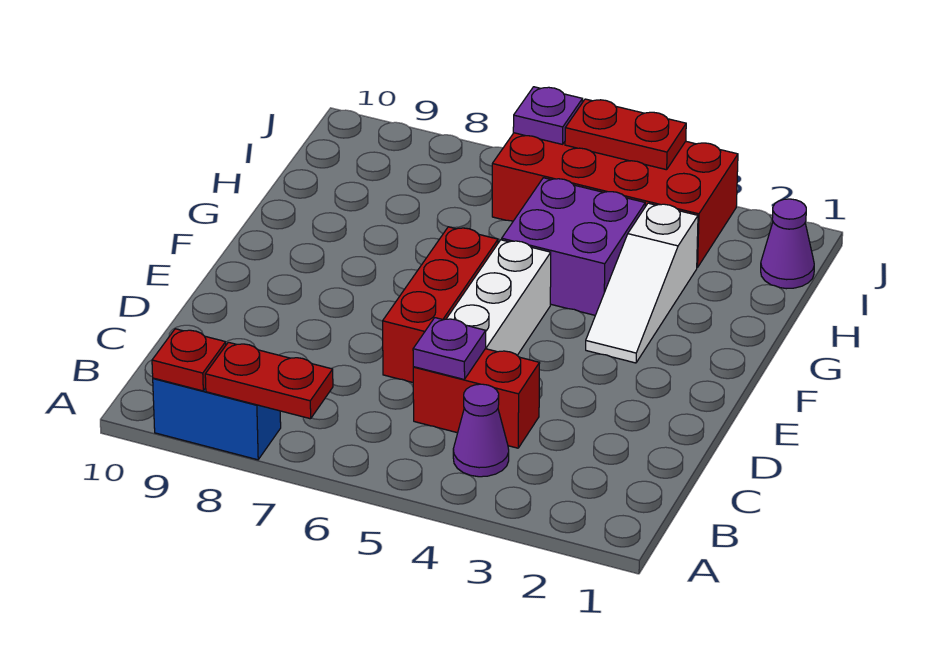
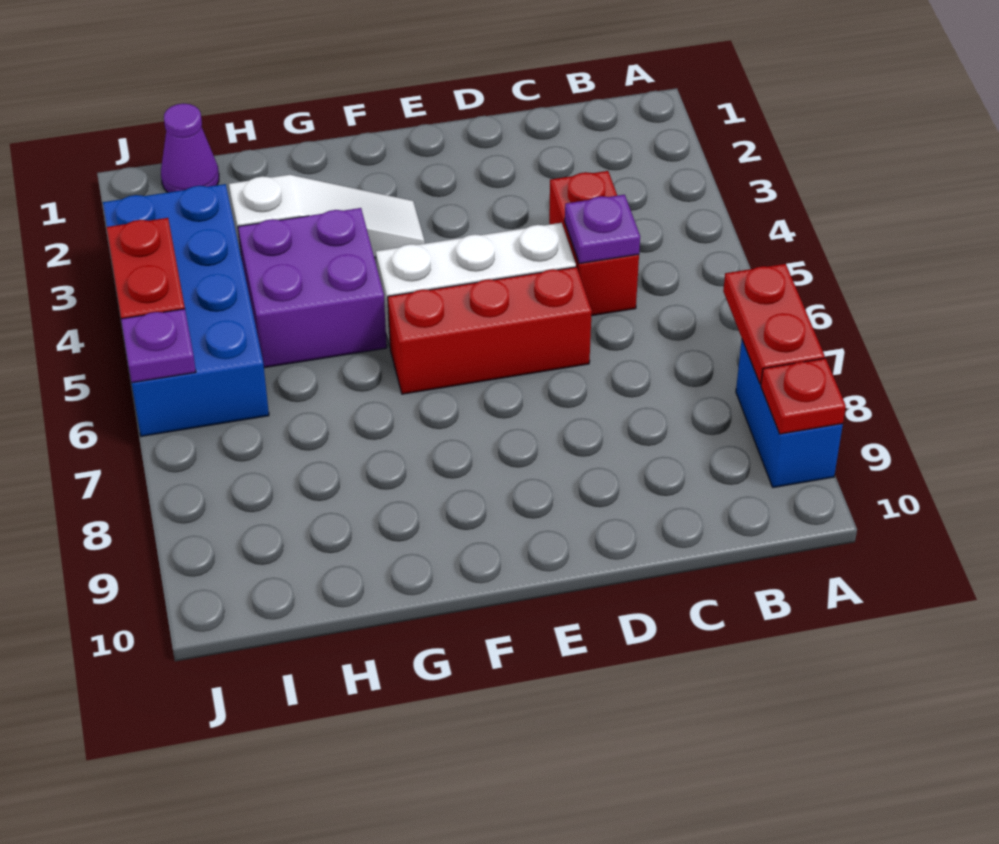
purple 1x1 cone [453,384,509,477] -> none
red 2x4 brick [492,133,738,267] -> blue 2x4 brick [103,184,269,436]

